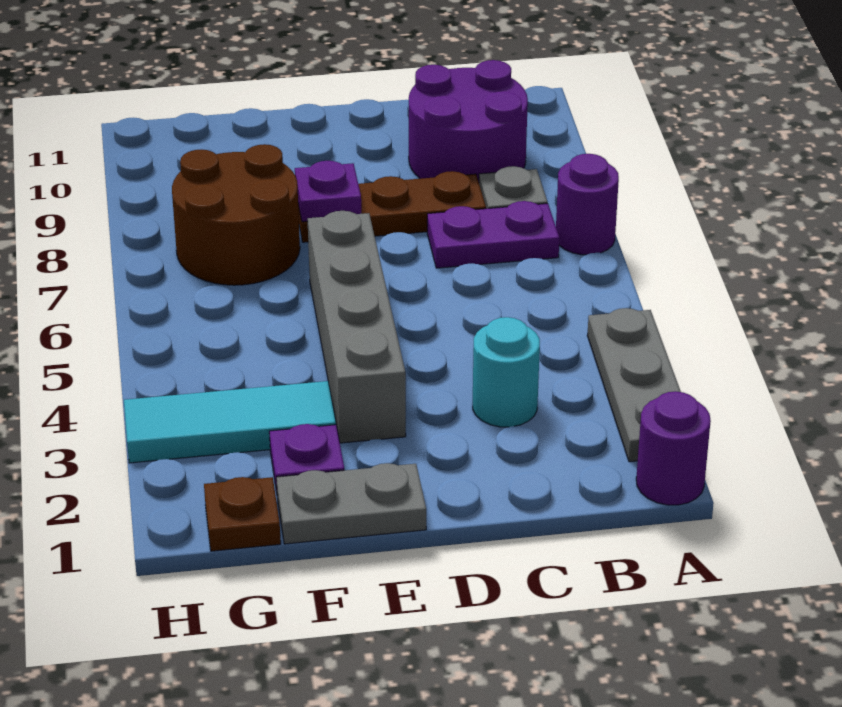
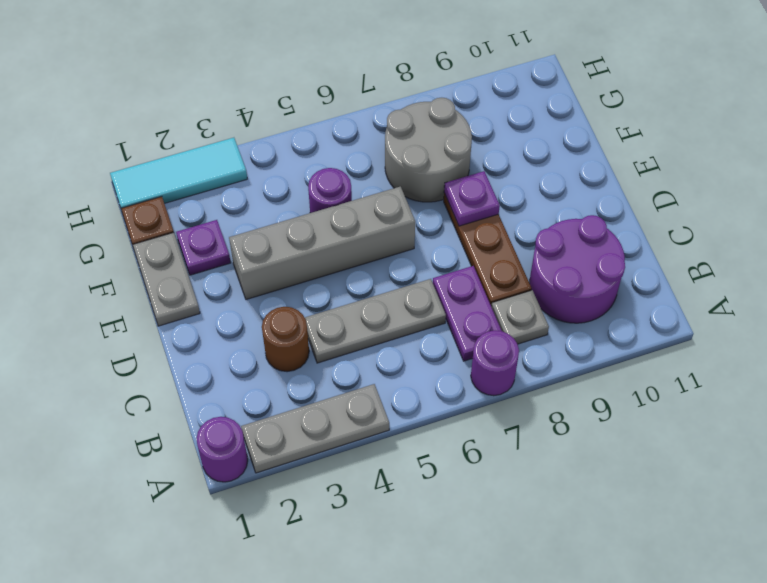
cyan 1x1 round brick [473,317,540,427] -> brown 1x1 round brick [262,307,309,372]
none -> grey 1x3 plate [305,279,446,363]
cyan 1x3 tile [124,381,336,463] -> cyan 1x3 tile turned to [110,138,247,211]
none -> purple 1x1 round brick [308,168,352,213]
brown 2x2 round brick [172,144,300,285] -> grey 2x2 round brick [385,98,472,202]

